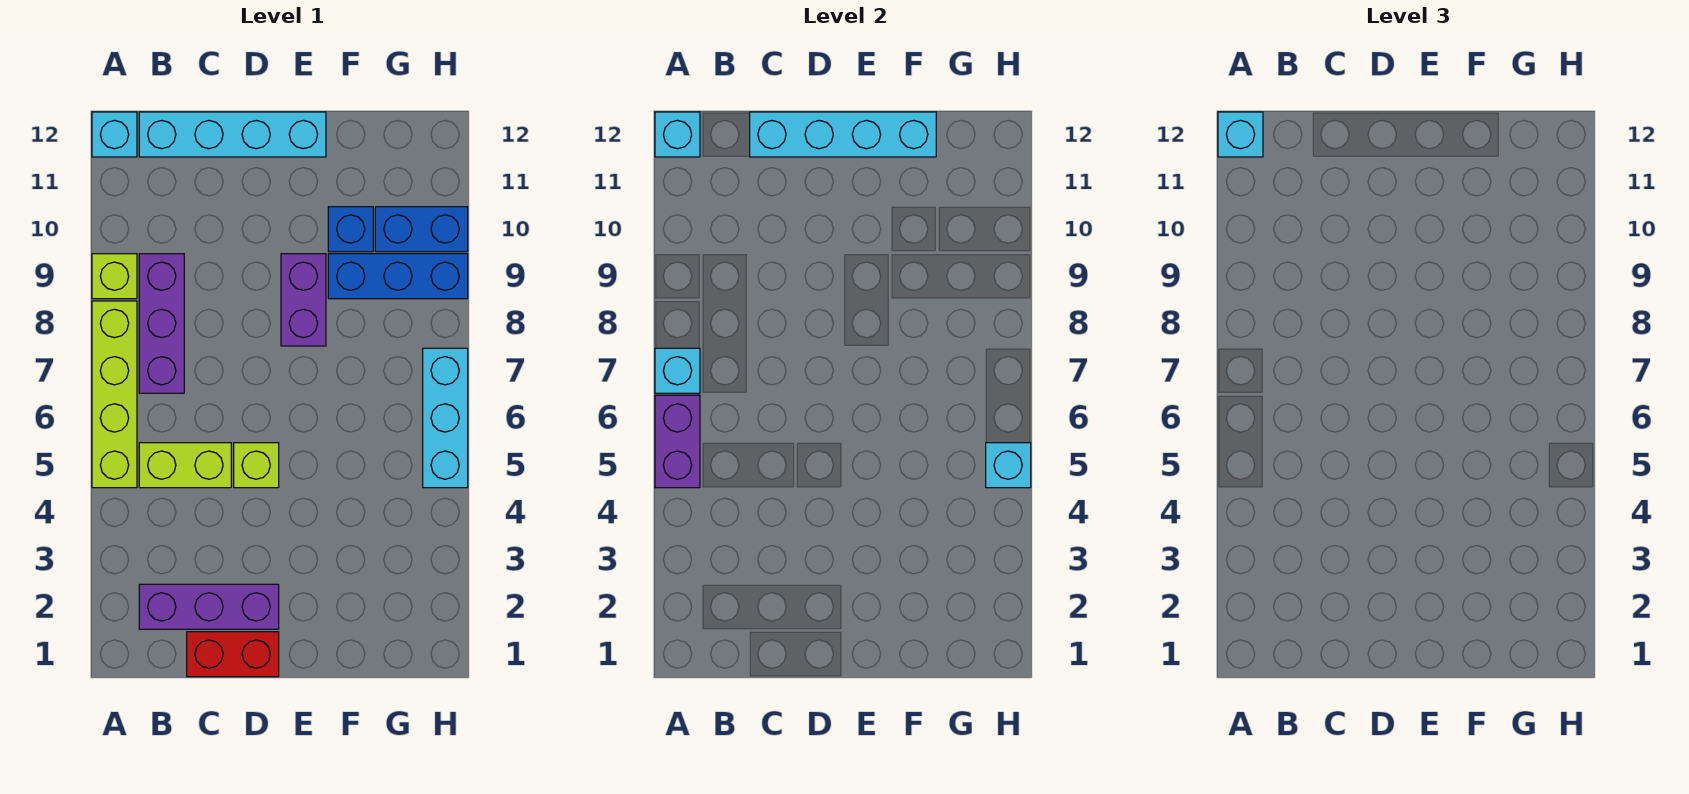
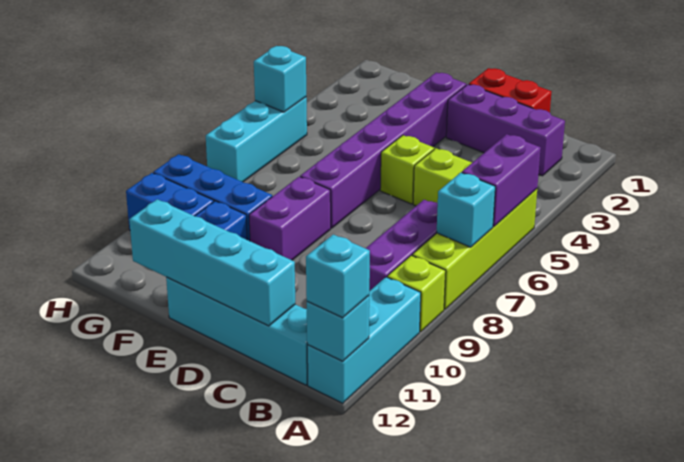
cyan 1x1 brick [92,112,137,157] -> cyan 1x3 brick [307,277,421,403]
none -> purple 1x6 brick [300,72,466,228]

